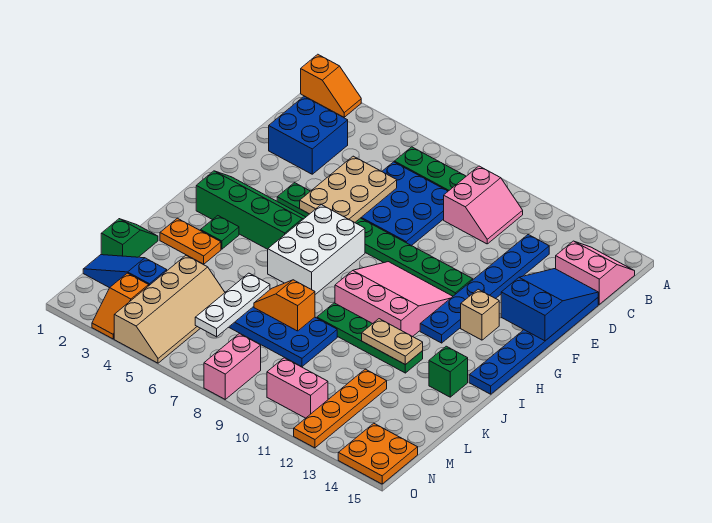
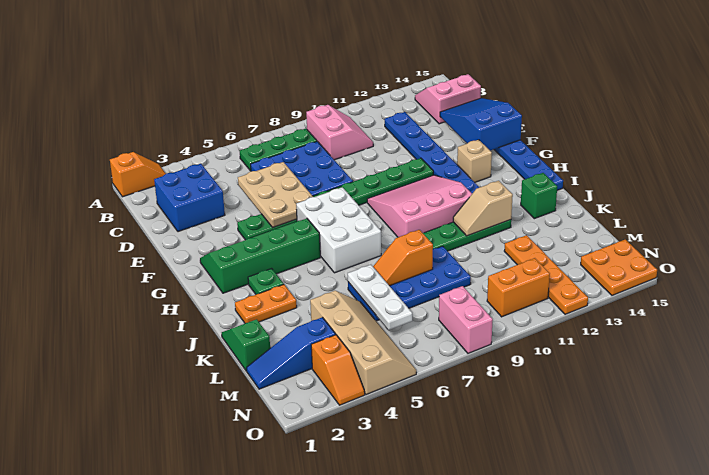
tan 1x2 plate [362,319,423,365] -> tan 1x2 slope [453,181,513,236]
pink 1x2 brick [267,358,328,418] -> orange 1x2 brick [487,258,550,317]

